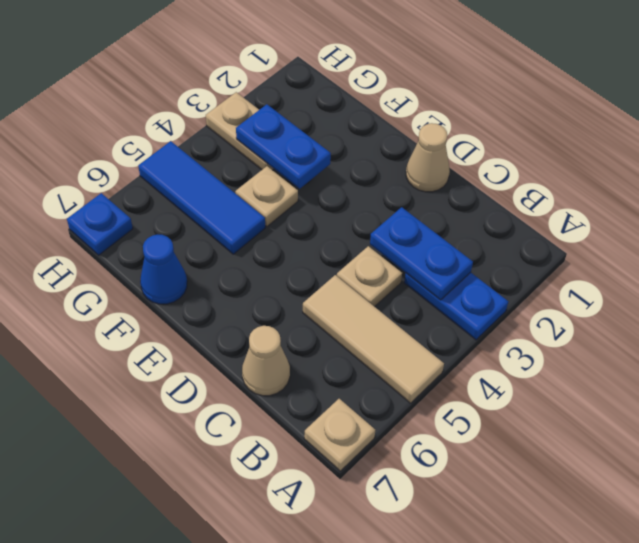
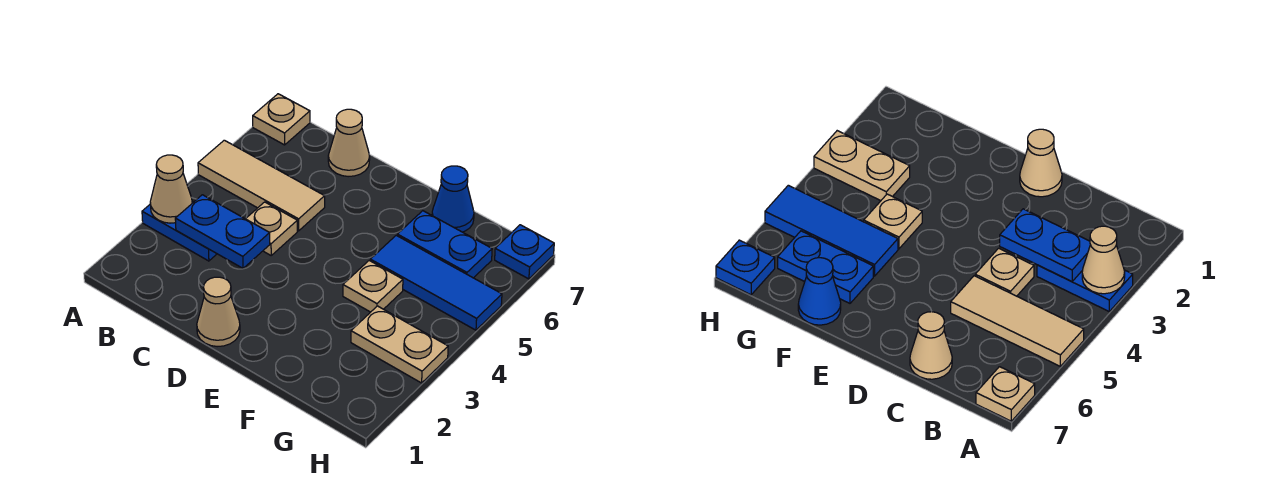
none -> tan 1x1 cone [150,155,192,223]
blue 1x2 plate [236,104,331,189] -> blue 1x2 plate moved to [397,211,492,278]

